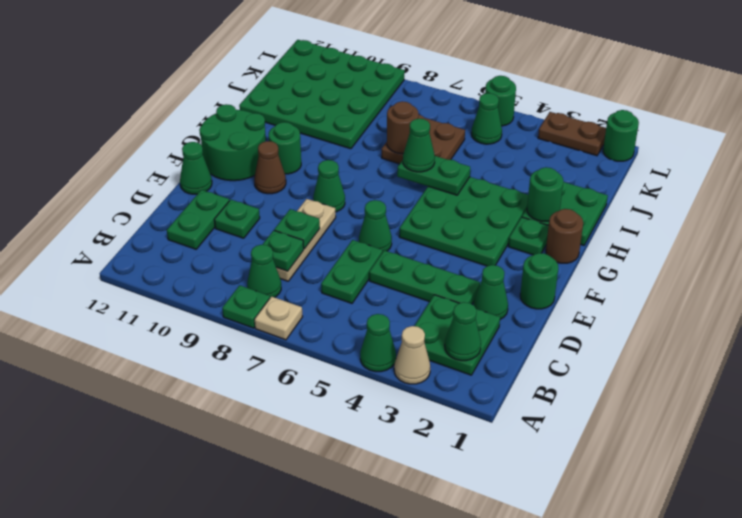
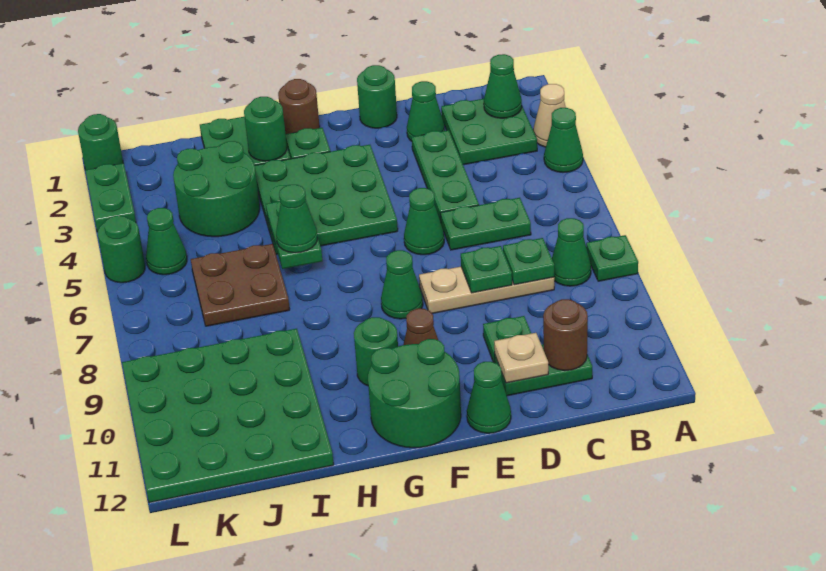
tan 1x1 plate [254,297,303,340] -> tan 1x1 plate moved to [494,333,548,383]
none -> green 2x2 round brick [173,141,260,237]
brown 1x1 round brick [387,101,418,153] -> brown 1x1 round brick moved to [543,299,588,370]
brown 1x2 plate [538,112,606,156] -> green 1x2 plate [85,163,136,232]

